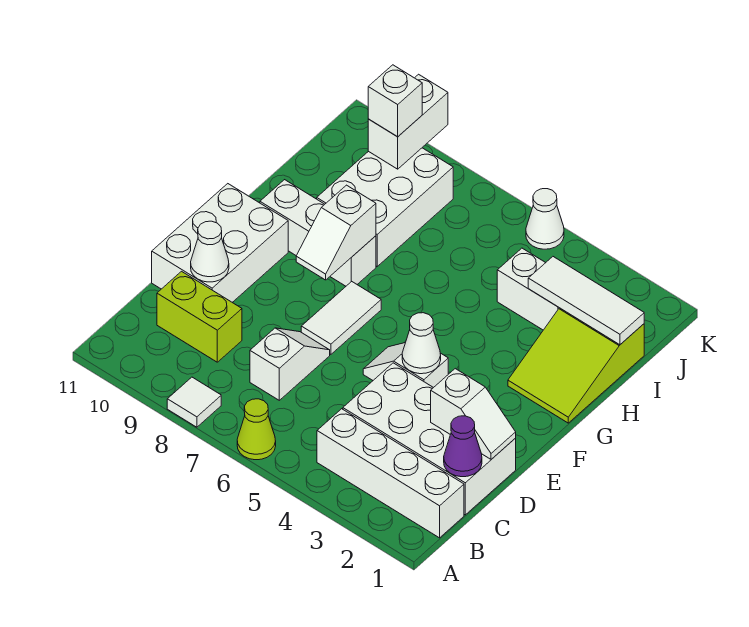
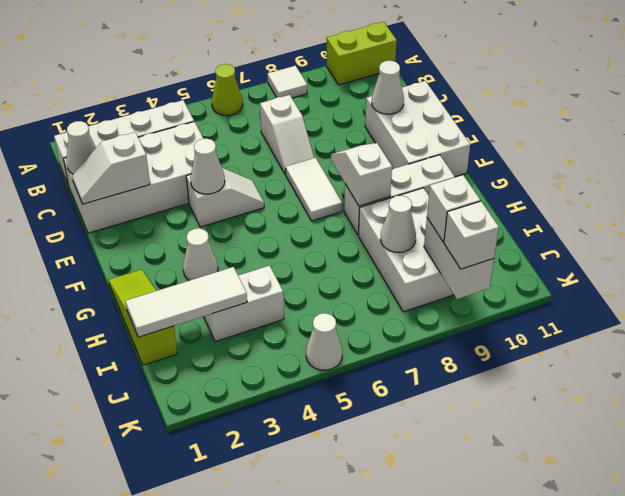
purple 1x1 cone [444,416,482,477] -> white 1x1 cone [66,121,96,174]
lime 1x2 brick [157,271,242,362] -> lime 1x2 brick moved to [326,22,397,85]
lime 2x3 slope [508,308,644,423] -> lime 1x3 slope [109,269,177,365]
none -> white 1x1 cone [183,228,218,281]
none -> white 1x1 cone [380,195,416,253]
none -> white 1x1 brick [444,201,499,269]

